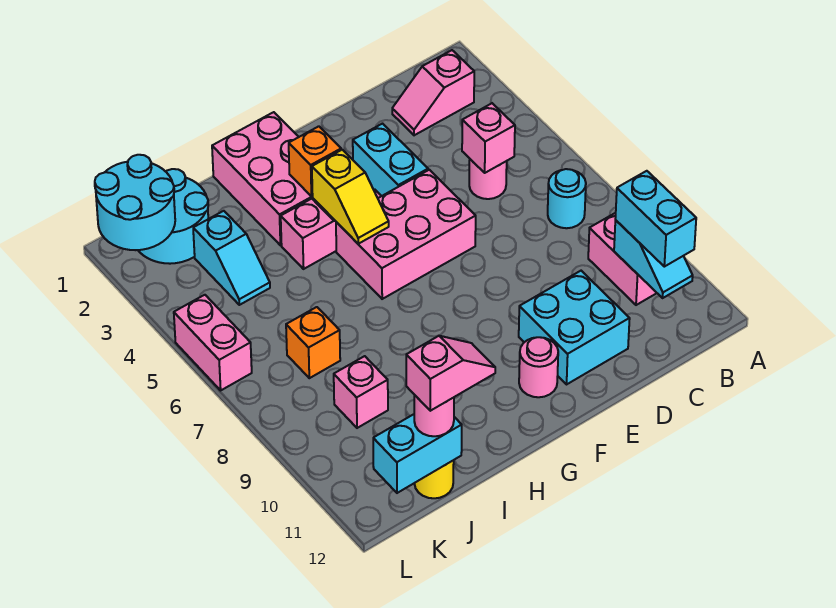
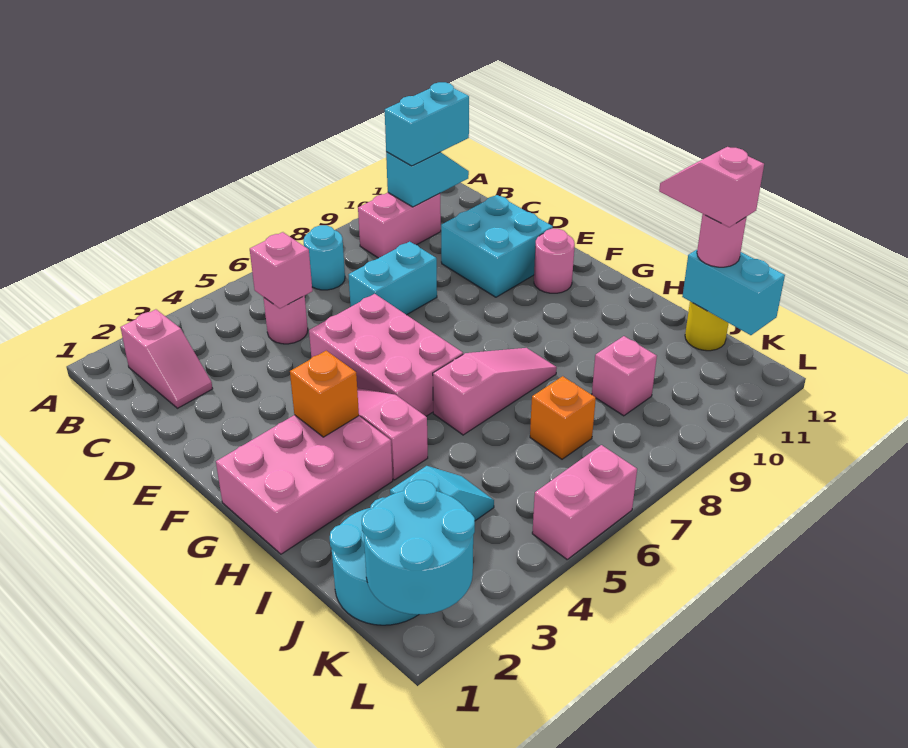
cyan 1x2 brick [353,124,428,196] -> cyan 1x2 brick moved to [348,242,437,315]
yellow 1x2 slope [312,150,389,244] -> none
none -> pink 1x3 slope [433,348,557,435]

